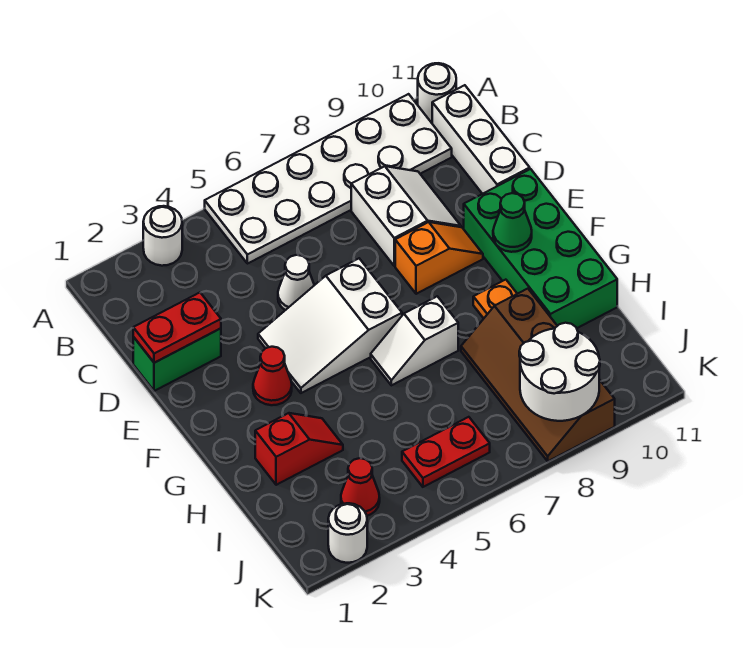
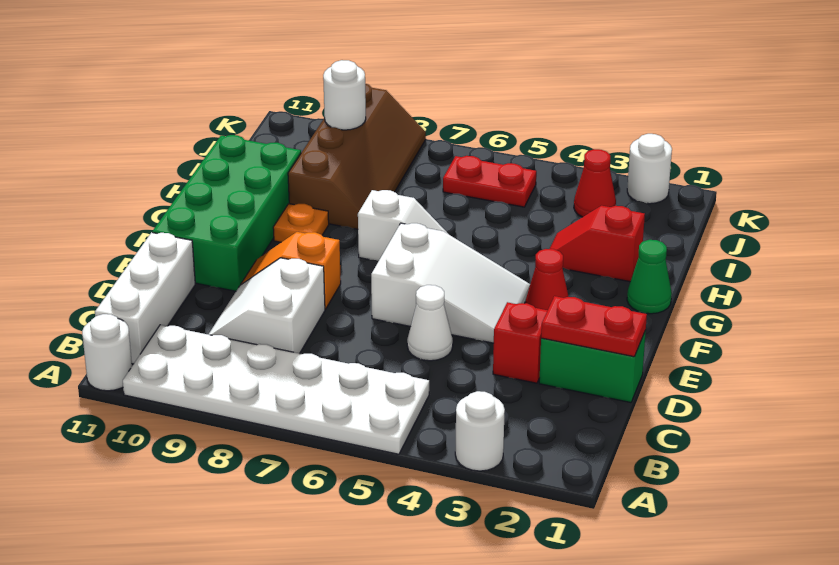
none -> red 1x1 brick [493,302,547,383]
green 1x1 cone [493,193,532,252] -> green 1x1 cone moved to [627,240,672,314]
white 2x2 round brick [519,323,600,421] -> white 1x1 round brick [323,60,366,130]

